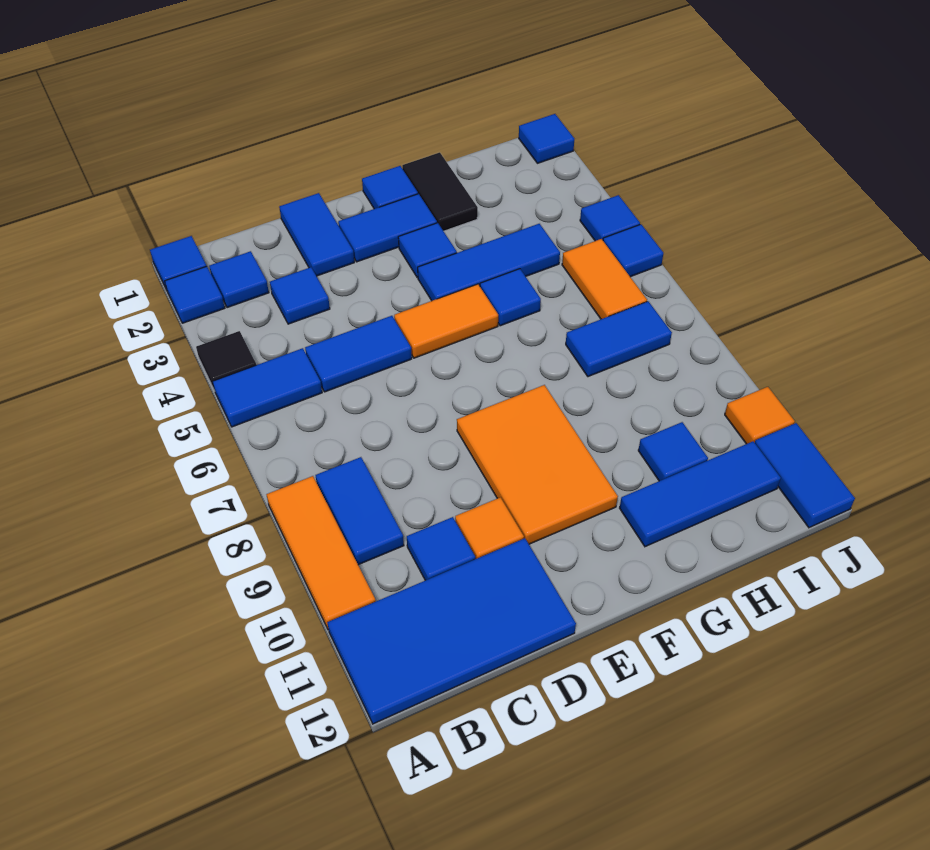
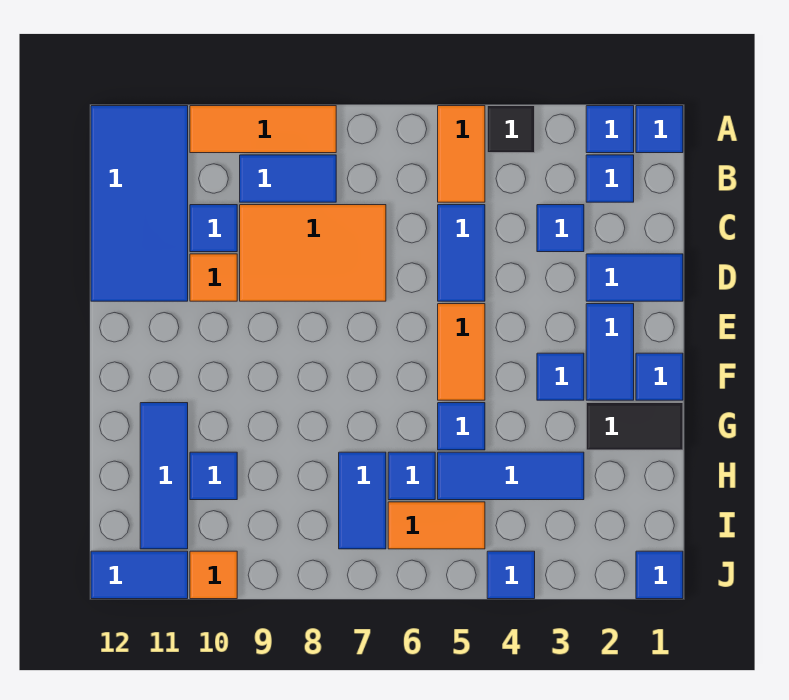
blue 1x2 tile [213,348,322,427] -> orange 1x2 tile [438,106,485,202]
orange 2x3 tile [457,385,618,544] -> orange 2x3 tile moved to [240,205,386,301]
blue 1x3 tile [418,224,560,301] -> blue 1x3 tile turned to [438,452,584,500]
blue 1x1 tile [603,224,663,277] -> blue 1x1 tile moved to [388,452,435,500]

